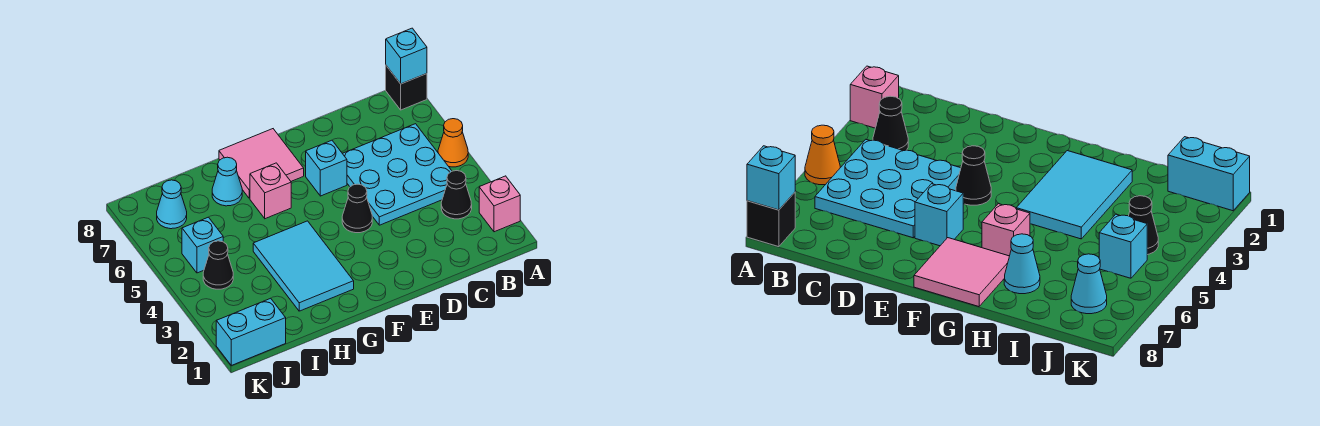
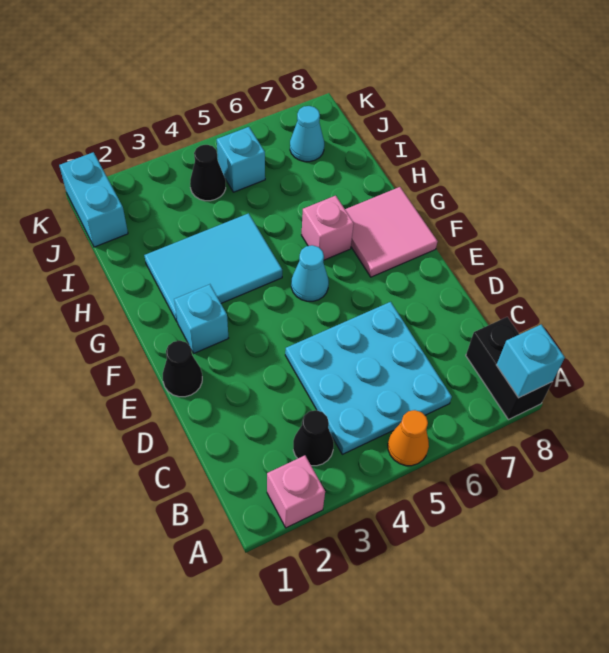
black 1x1 brick [386,66,427,110] -> black 1x2 brick [466,317,552,419]
black 1x1 cone [342,184,372,233] -> black 1x1 cone moved to [163,341,202,397]
cyan 1x1 brick [306,140,347,196] -> cyan 1x1 brick moved to [174,284,228,353]
cyan 1x1 cone [212,157,242,206] -> cyan 1x1 cone moved to [291,245,329,301]

